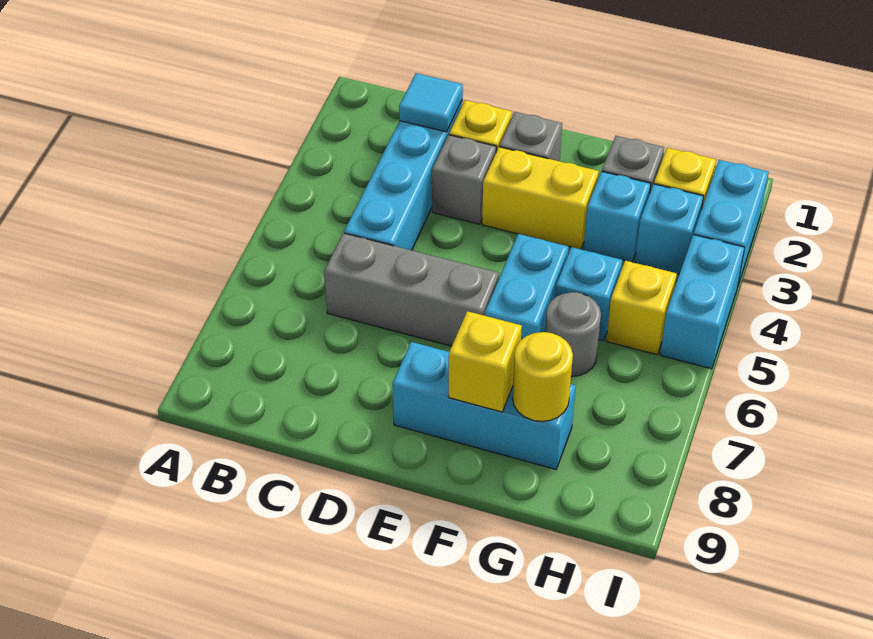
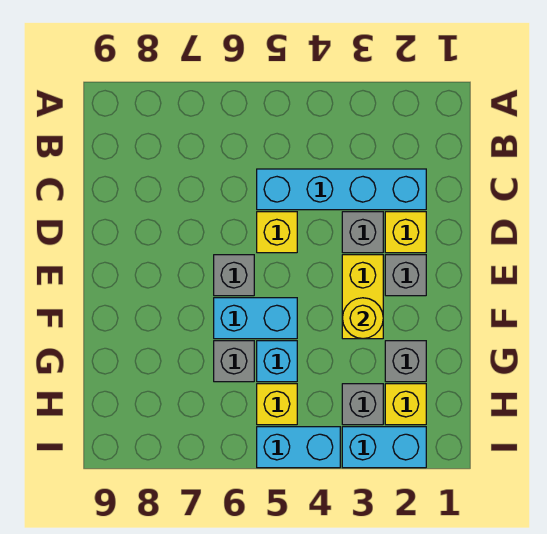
cyan 1x1 tile [399,73,463,132] -> none
grey 1x3 brick [324,233,499,346] -> grey 1x1 brick [214,255,254,296]
cyan 1x3 brick [393,342,576,469] -> none
yellow 1x1 brick [449,311,522,412] -> yellow 1x1 brick moved to [257,212,297,253]
cyan 1x1 brick [583,171,651,262] -> none
grey 1x1 round brick [545,292,601,377] -> grey 1x1 brick [214,341,254,382]
yellow 1x1 round brick [512,332,573,421] -> yellow 1x1 round brick moved to [342,298,383,339]
cyan 1x1 brick [635,184,703,274] -> grey 1x1 brick [342,384,383,425]

